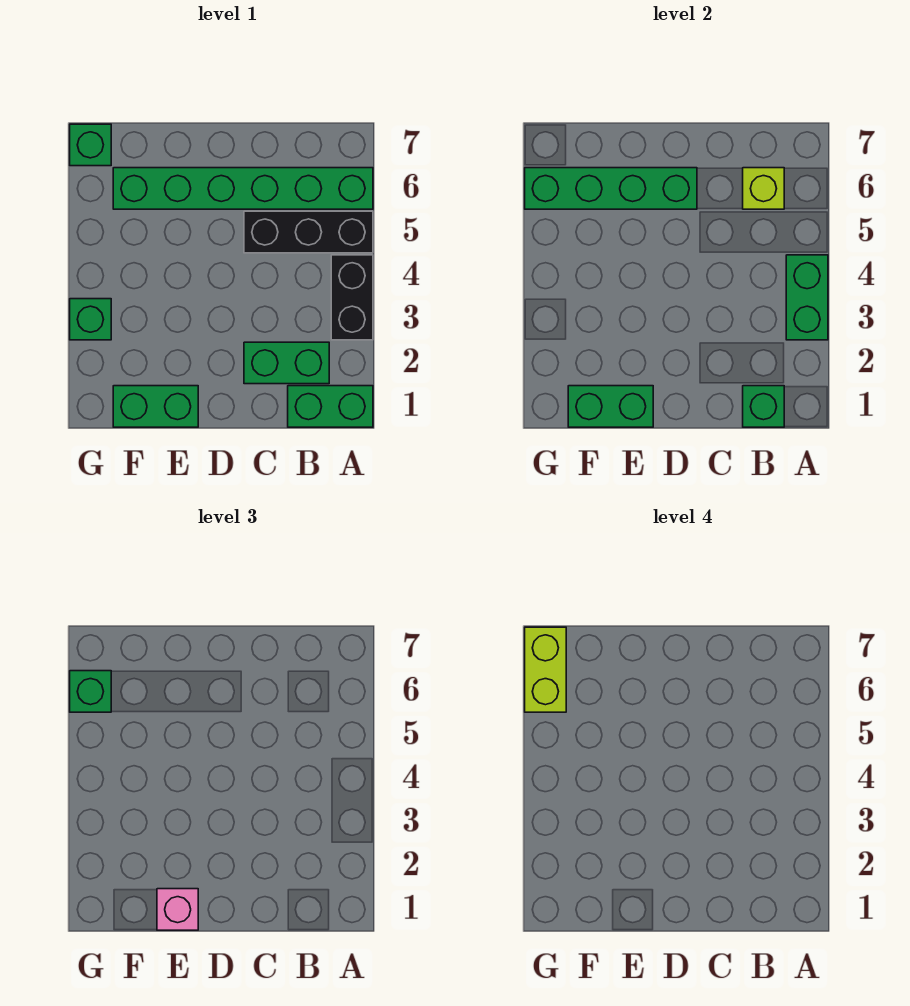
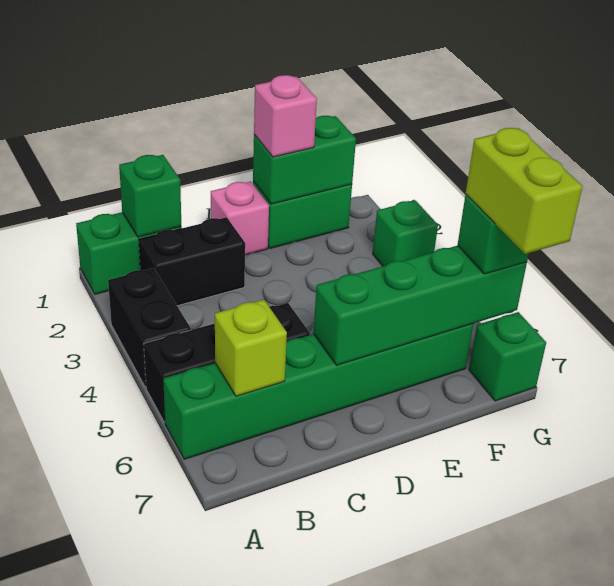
green 1x2 brick [786,255,828,340] -> none
green 1x2 brick [244,342,329,384] -> black 1x2 brick [139,217,245,306]
none -> pink 1x1 brick [211,182,269,255]

